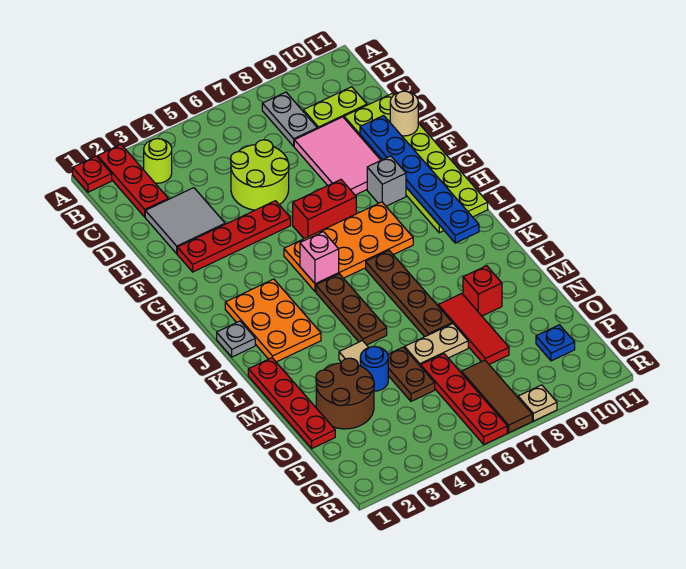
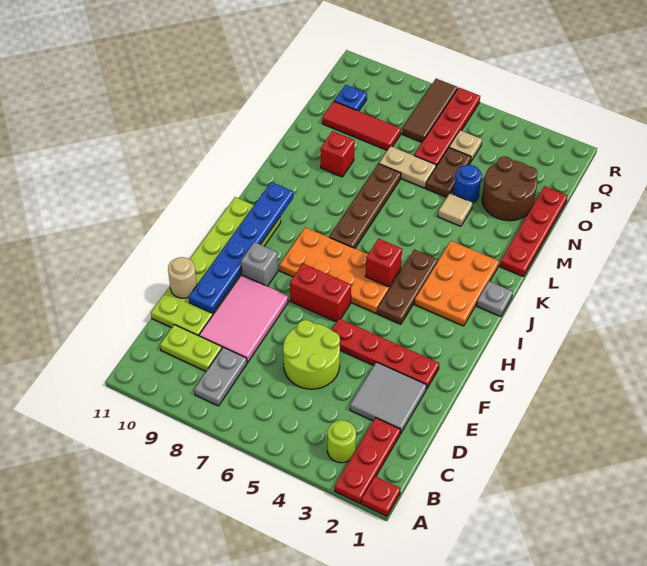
pink 1x1 brick [300,232,339,284] -> red 1x1 brick [365,239,402,287]
brown 1x3 plate [316,274,387,345] -> brown 1x3 plate moved to [377,249,438,324]
red 1x3 tile [438,294,509,364] -> red 1x3 tile turned to [322,101,401,150]
tan 1x1 plate [518,385,557,421] -> tan 1x1 plate moved to [449,130,482,162]

